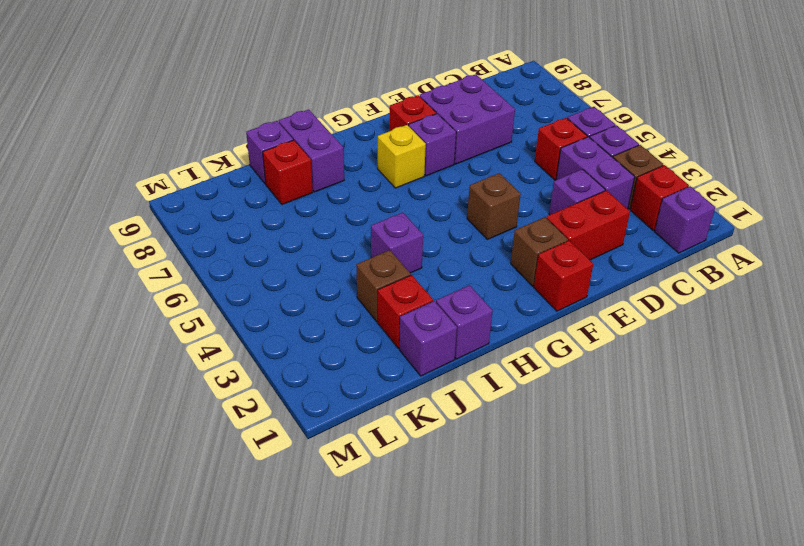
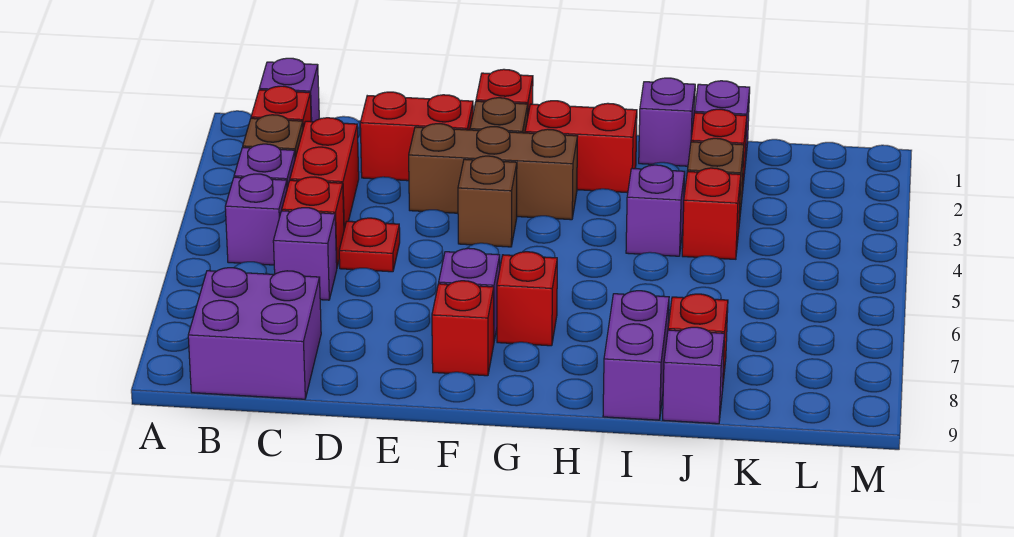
purple 1x2 brick [556,137,635,209] -> red 1x2 brick [290,118,359,229]
purple 1x1 brick [549,169,605,215] -> purple 1x1 brick moved to [273,208,337,300]
none -> red 1x1 plate [339,218,400,272]
purple 2x2 brick [420,74,515,164] -> purple 2x2 brick moved to [188,268,321,399]
none -> brown 1x3 brick [409,124,578,220]
none -> red 1x2 brick [525,101,637,193]
yellow 1x1 brick [378,125,426,188] -> red 1x1 brick [497,252,557,346]
none -> red 1x1 brick [682,168,741,259]

